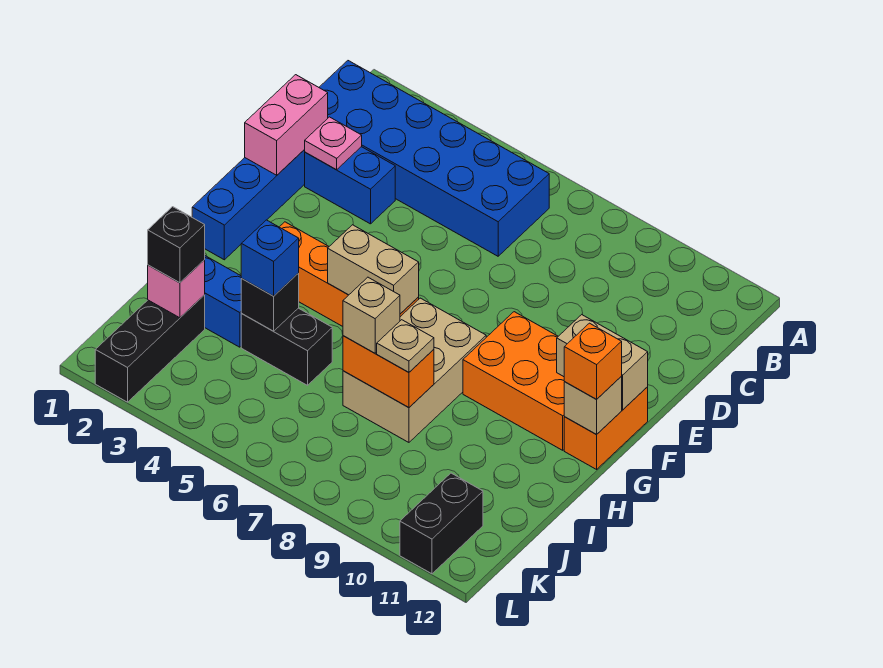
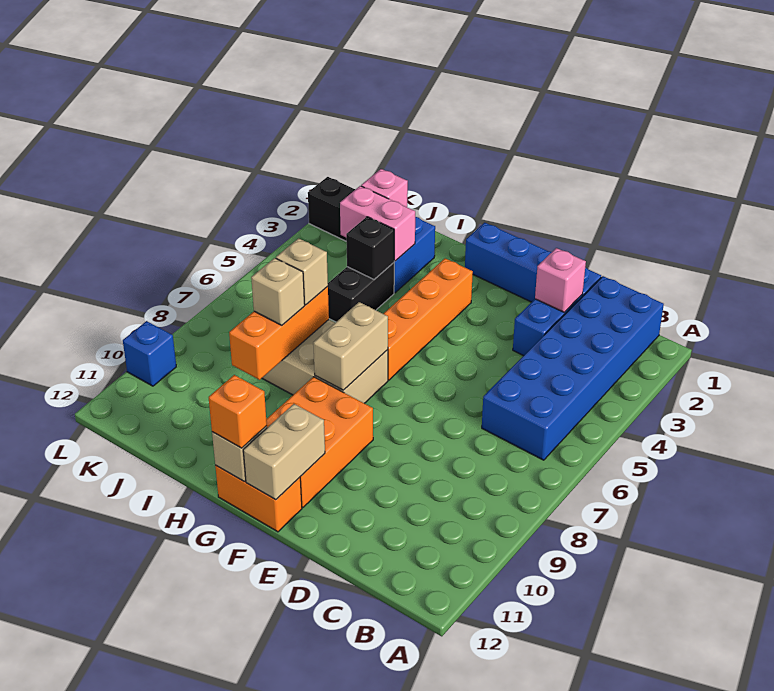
pink 1x2 brick [245,75,328,175] -> pink 1x2 brick moved to [340,186,415,261]
pink 1x1 plate [304,117,362,170] -> pink 1x1 brick [535,248,586,312]
tan 1x2 brick [328,225,419,314] -> tan 1x2 brick moved to [313,302,388,390]
blue 1x1 brick [241,220,299,296] -> blue 1x1 brick moved to [123,321,176,386]
orange 1x2 brick [343,336,434,408] -> orange 1x3 brick [229,286,329,380]
tan 1x1 plate [377,320,434,372] -> tan 1x1 brick [251,258,305,325]
black 1x1 brick [148,207,205,283] -> none
black 1x2 brick [400,473,483,574] -> none

